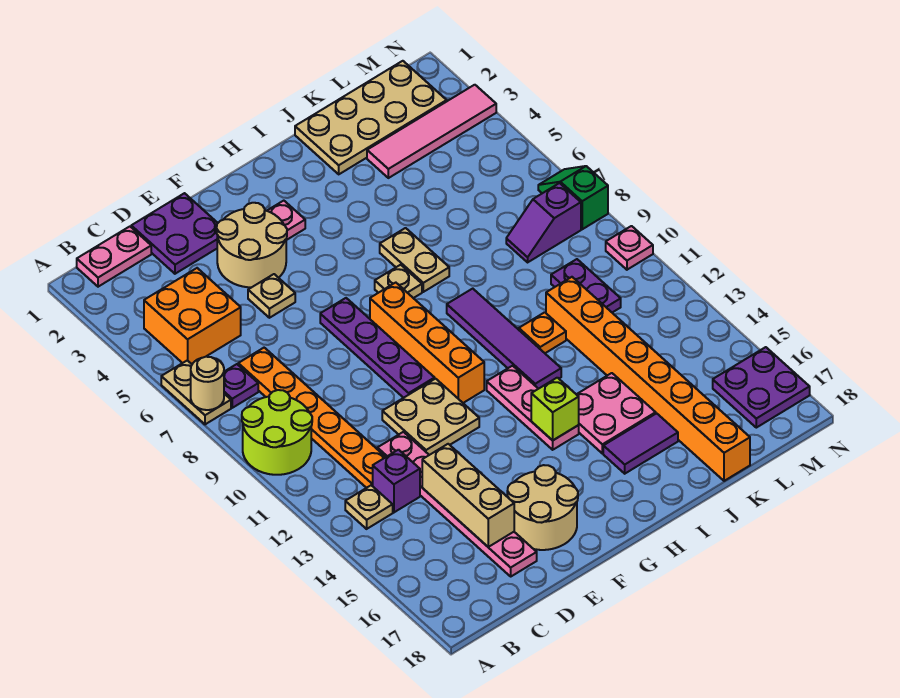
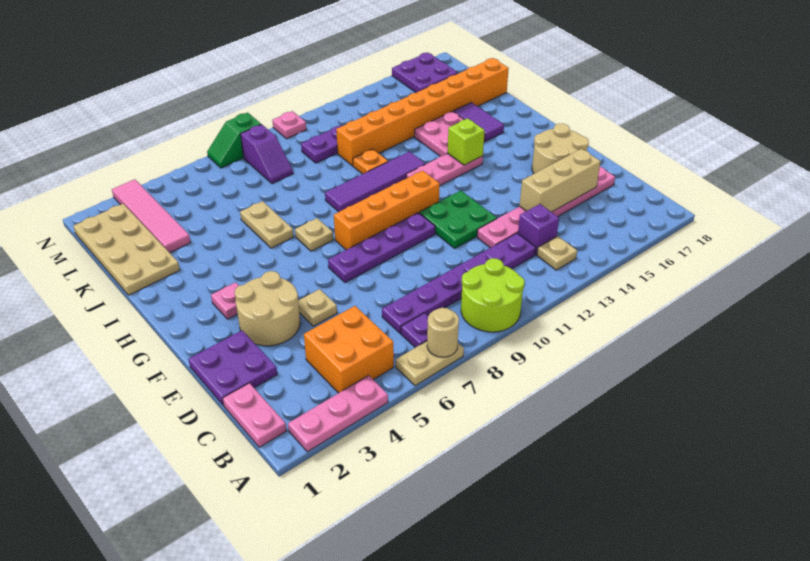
none -> pink 1x3 plate [288,375,388,452]
orange 1x6 plate [238,348,385,488] -> purple 1x6 plate [382,233,536,333]
tan 2x2 plate [382,379,479,455] -> green 2x2 plate [419,191,497,248]
tan 1x2 plate [380,228,449,292] -> tan 1x2 plate turned to [240,201,294,248]

